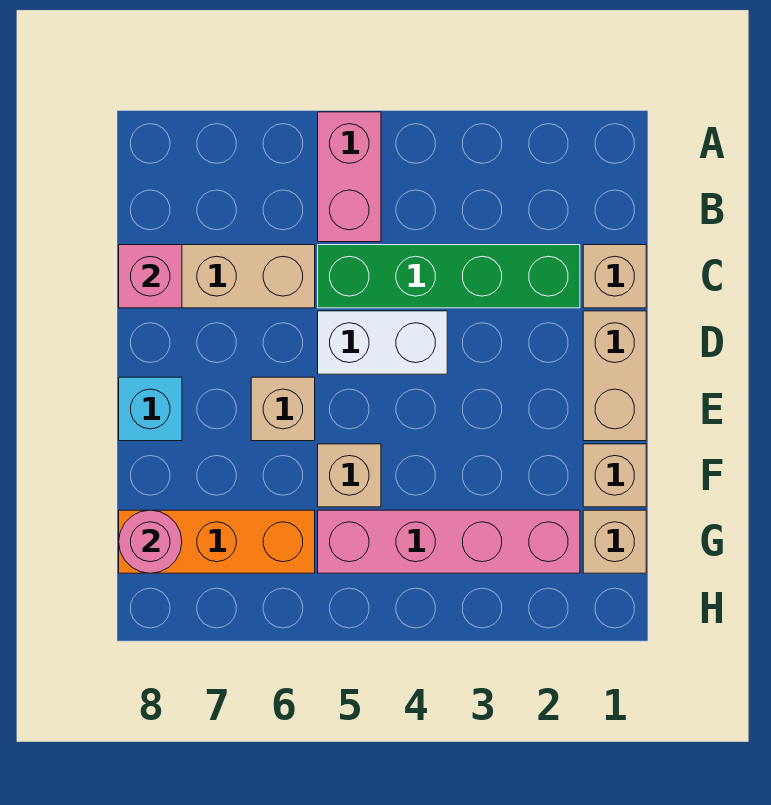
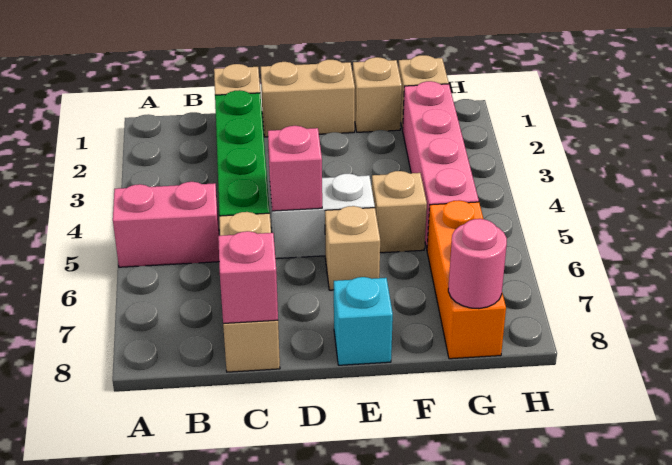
white 1x2 brick [318,311,447,374] -> white 1x2 brick turned to [270,174,375,259]
none -> pink 1x1 brick [268,126,322,211]

